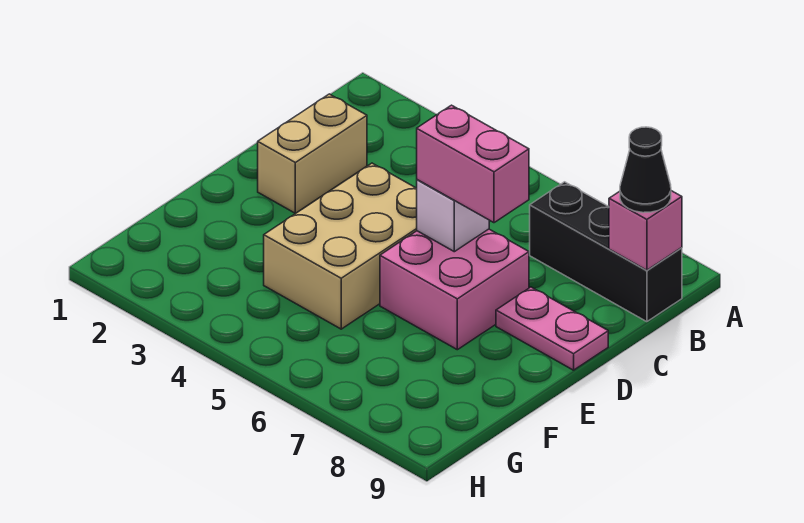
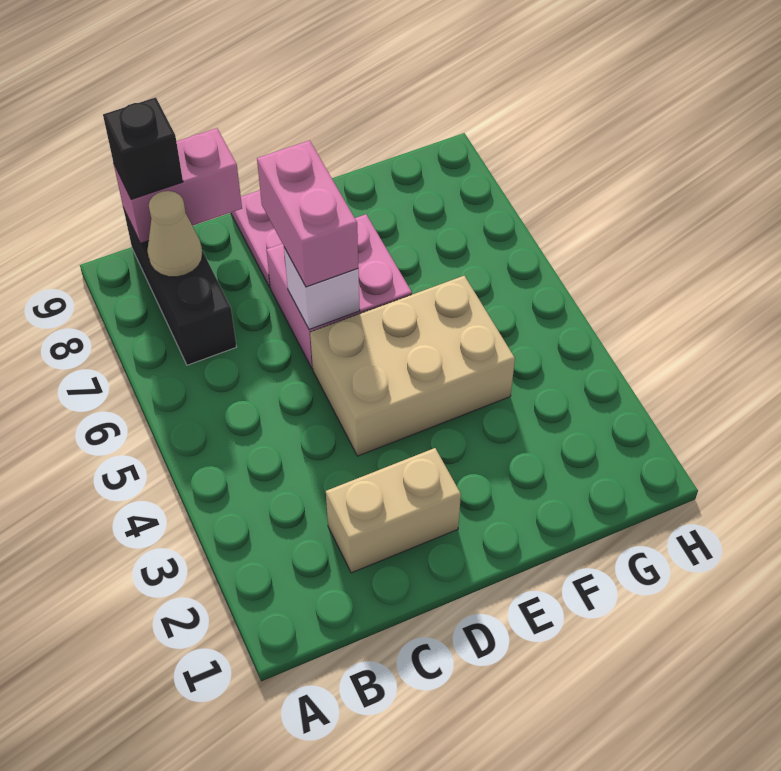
none -> tan 1x1 cone [147,191,202,277]
pink 1x1 brick [609,191,682,270] -> pink 1x2 brick [114,128,242,244]
black 1x1 cone [620,127,671,213] -> black 1x1 brick [103,97,183,199]

